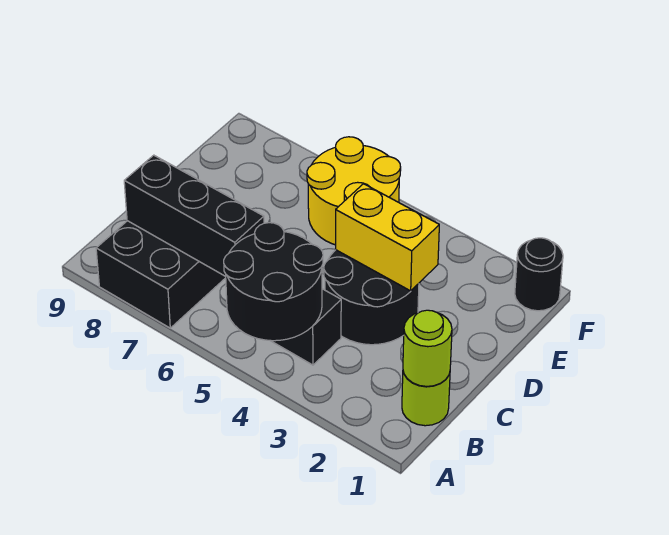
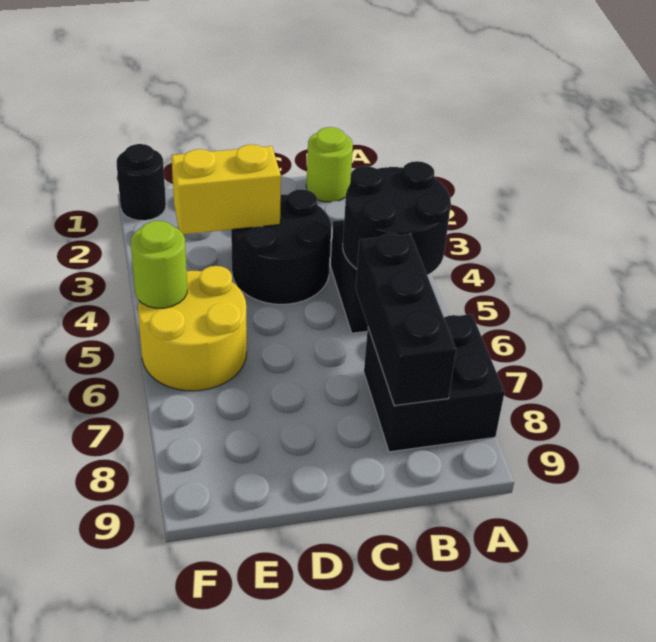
lime 1x1 round brick [403,310,452,386] -> lime 1x1 round brick moved to [131,221,187,308]
yellow 1x2 brick [336,184,439,291] -> yellow 1x2 brick turned to [171,144,281,234]

